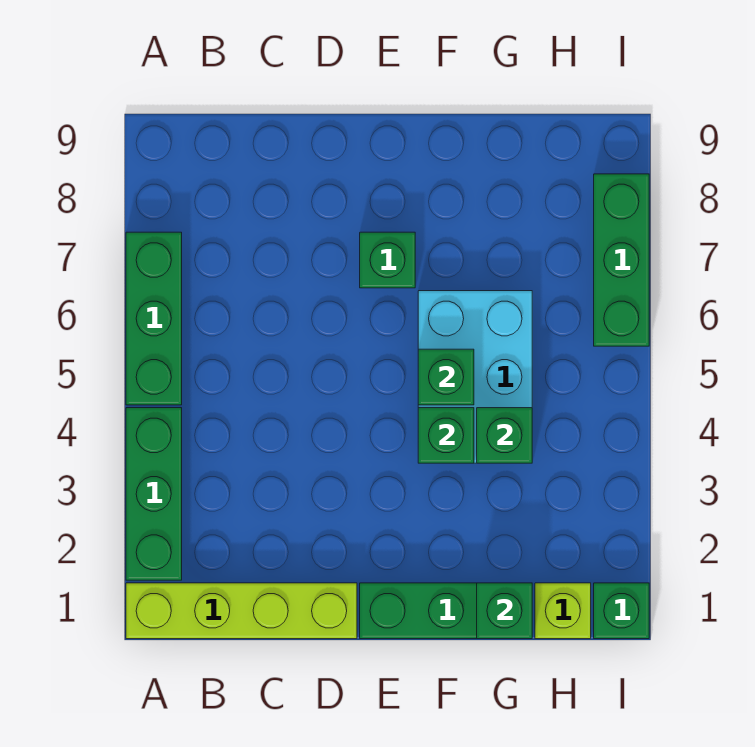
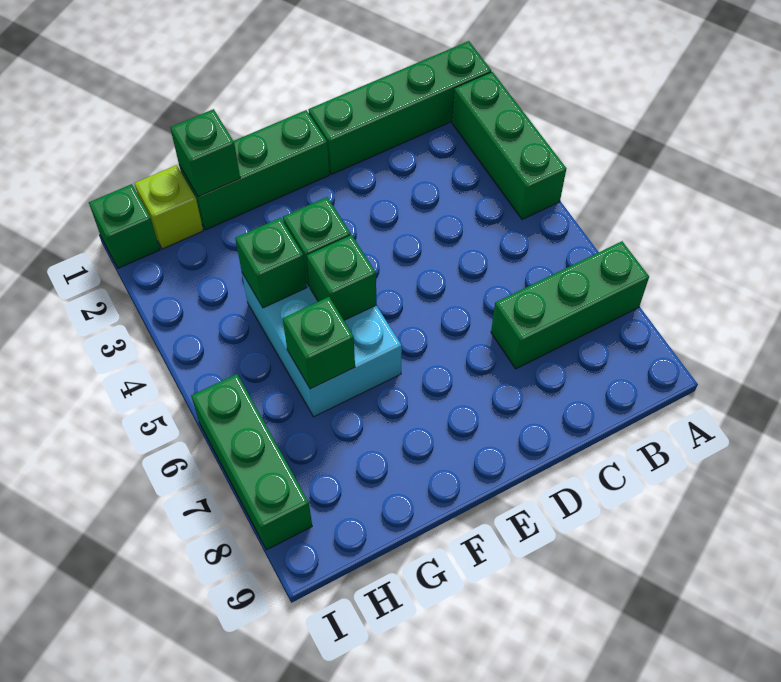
lime 1x4 brick [126,583,357,639] -> green 1x4 brick [308,41,491,174]
green 1x3 brick [126,232,182,405] -> green 1x3 brick turned to [491,241,649,369]
green 1x1 brick [360,232,415,288] -> green 1x1 brick moved to [283,297,355,389]

